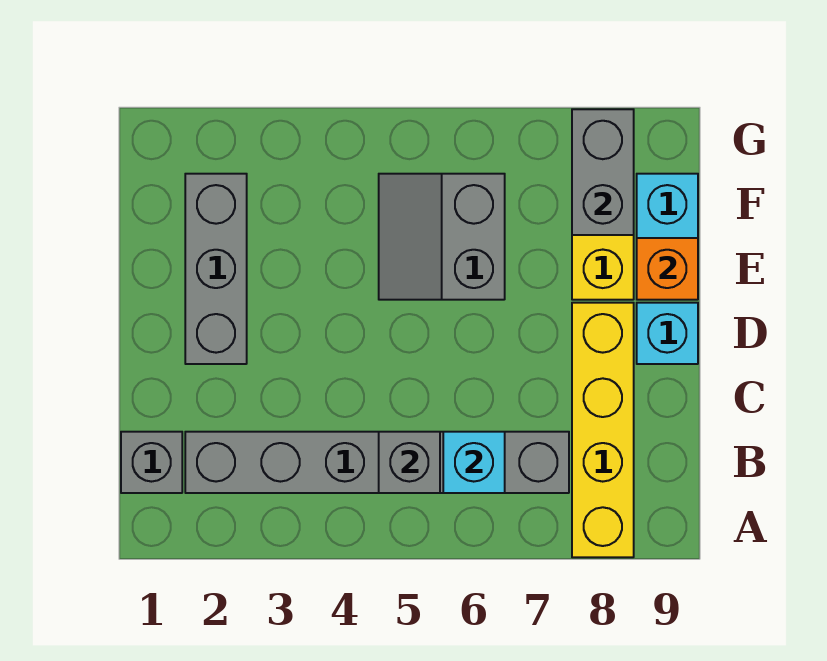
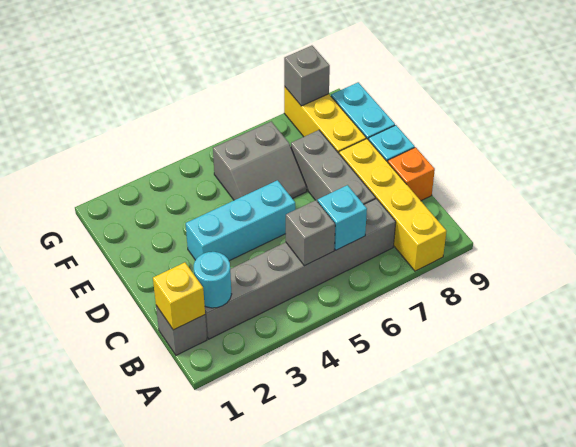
none -> yellow 1x1 brick [153,262,205,330]
none -> cyan 1x1 round brick [194,252,232,308]
grey 1x3 brick [185,174,247,364] -> grey 1x3 brick moved to [291,130,376,204]
none -> cyan 1x3 brick [186,180,295,261]
grey 2x2 slope [379,174,505,300] -> grey 2x2 slope turned to [213,121,307,200]
orange 1x1 brick [637,238,698,300] -> orange 1x1 brick moved to [388,147,435,201]
grey 1x2 brick [572,109,634,235] -> grey 1x1 brick [284,46,330,106]

